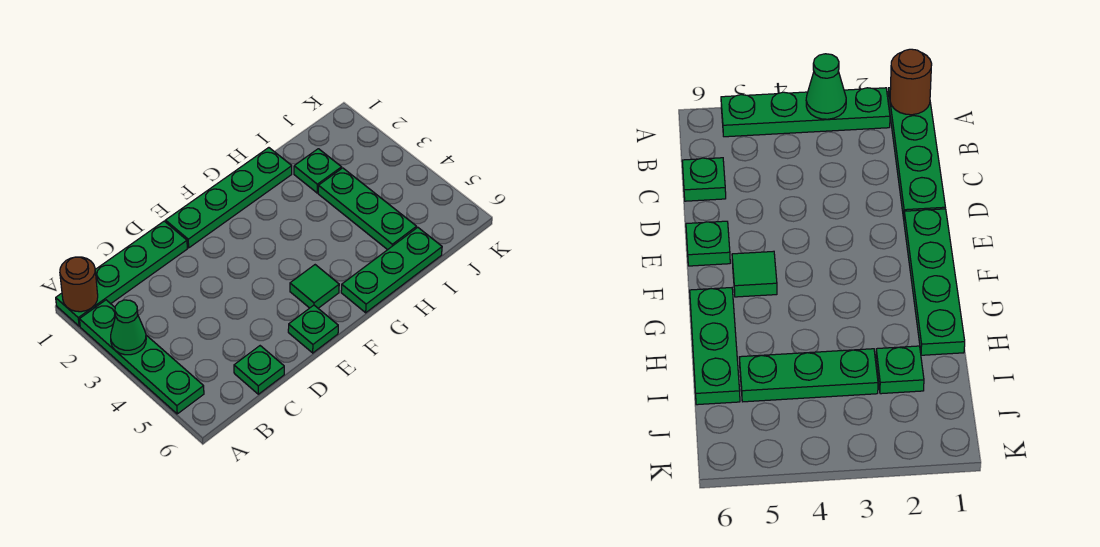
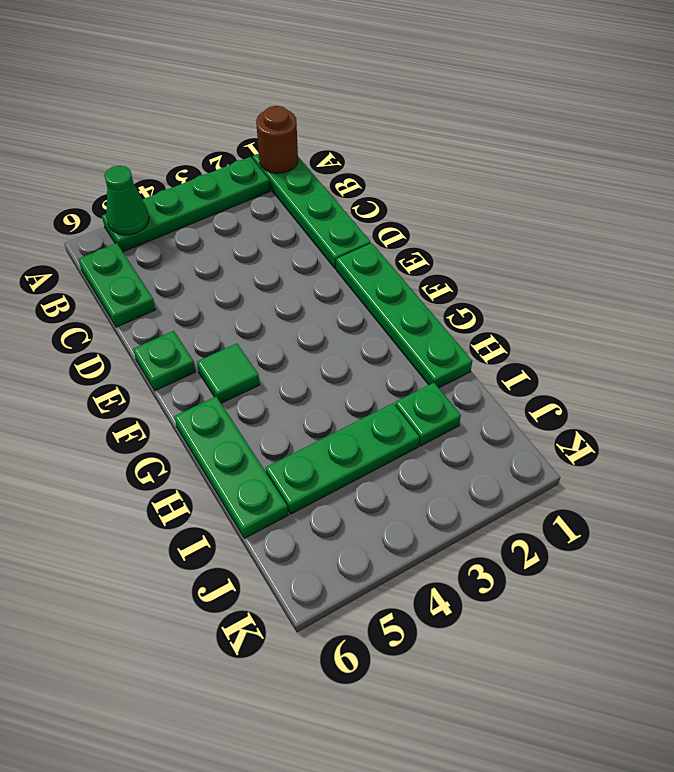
green 1x1 cone [111,300,146,355] -> green 1x1 cone moved to [104,166,149,235]
green 1x1 plate [234,346,284,394] -> green 1x2 plate [78,243,156,327]

